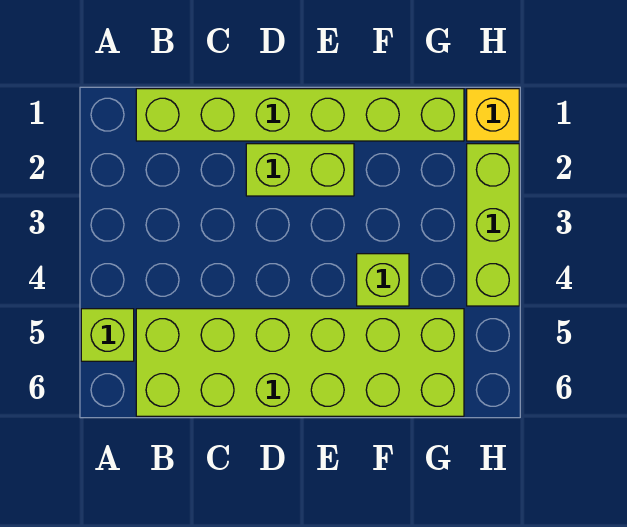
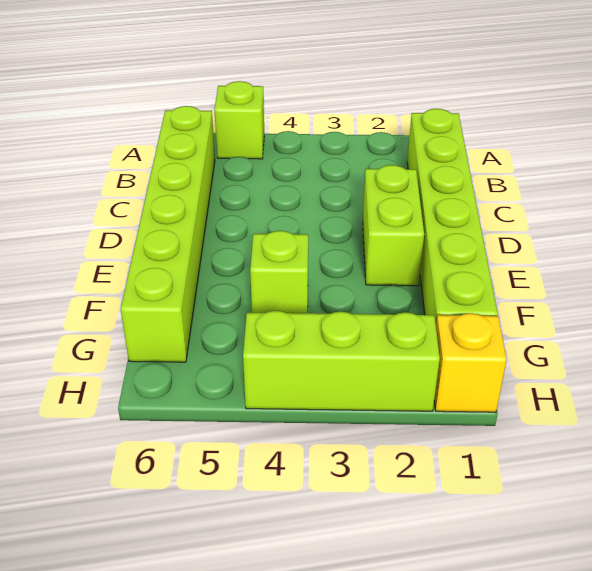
lime 2x6 brick [136,309,464,416] -> lime 1x6 brick [121,106,215,362]

